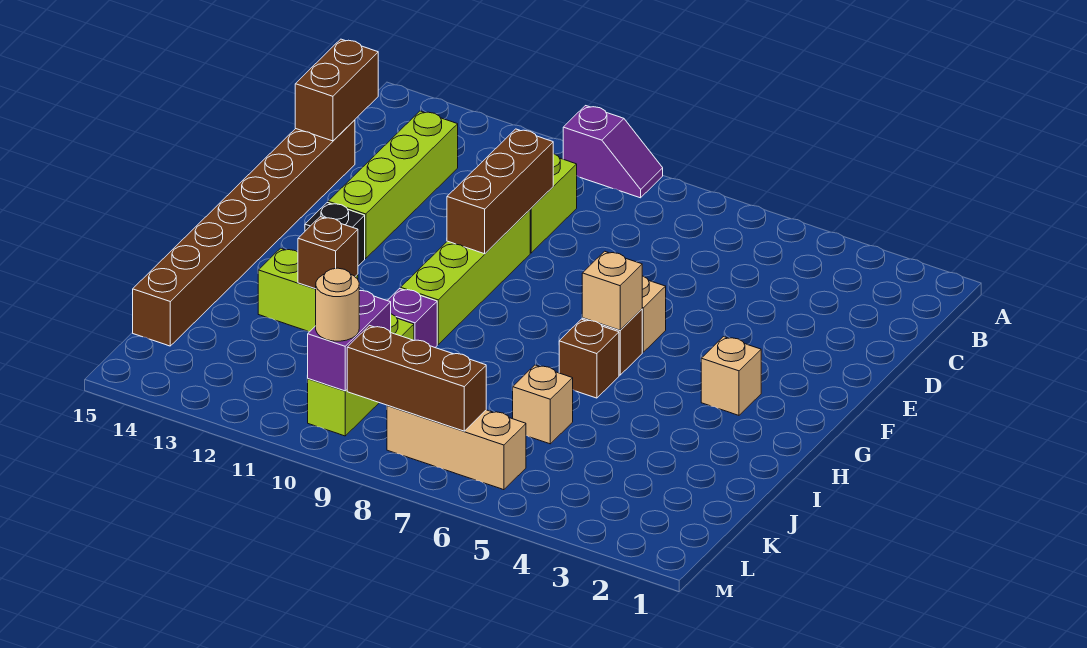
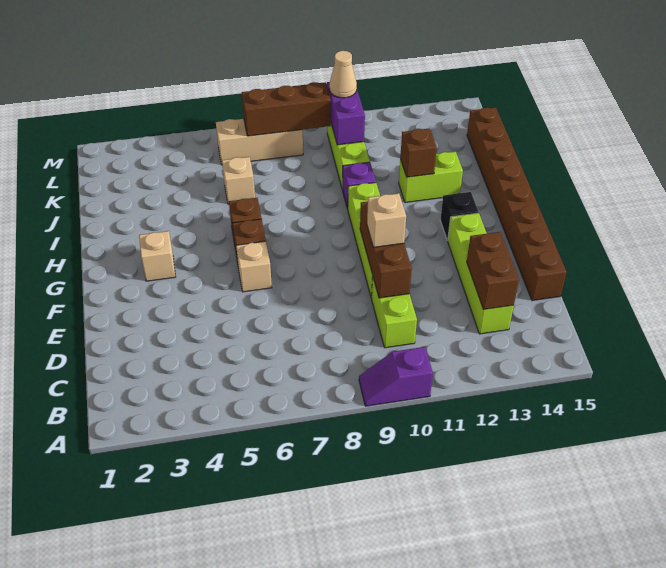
brown 1x2 brick [295,39,378,141] -> brown 1x2 brick moved to [467,232,519,309]
tan 1x1 brick [582,251,642,330] -> tan 1x1 brick moved to [367,193,406,247]
tan 1x1 round brick [316,268,359,341] -> tan 1x1 cone [329,51,357,98]

